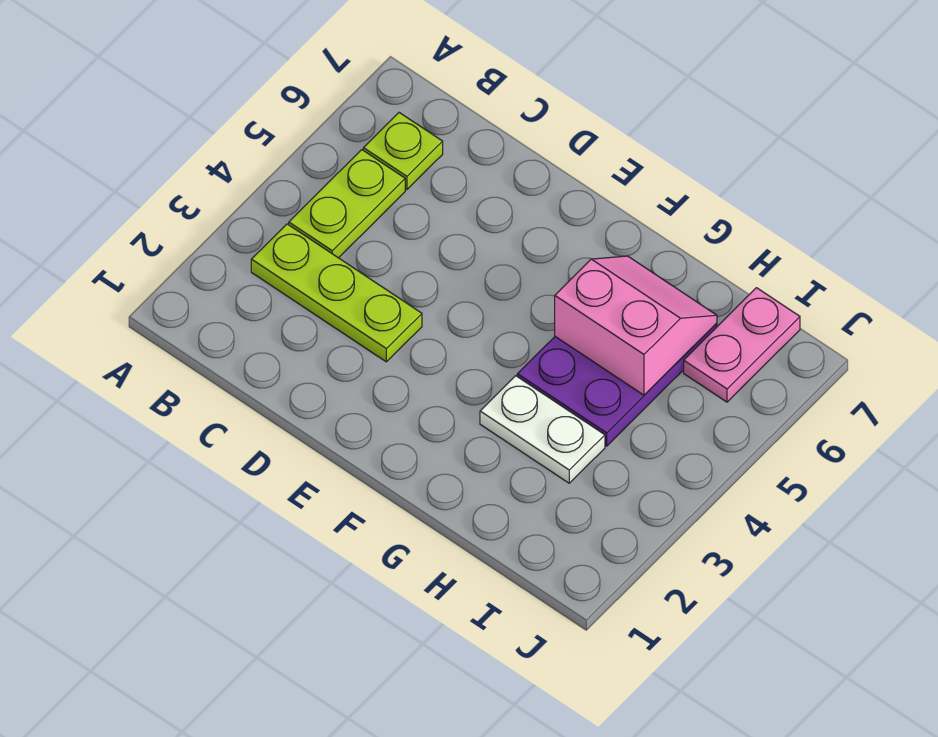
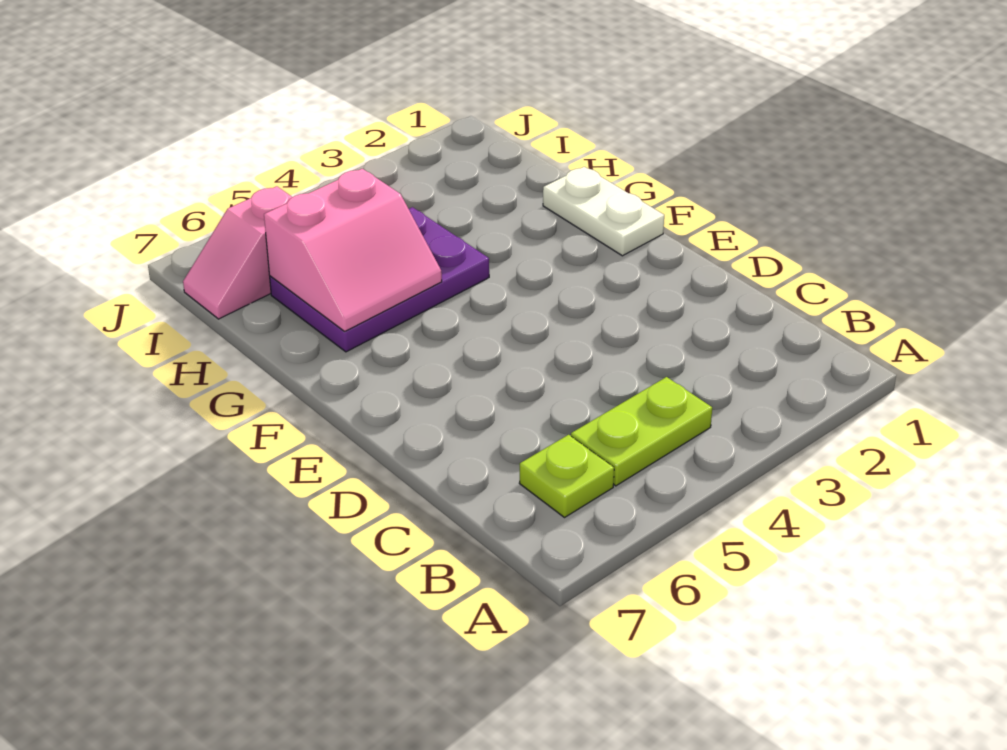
lime 1x3 plate [251,224,422,362] -> none
white 1x2 plate [480,376,605,483] -> white 1x2 plate moved to [543,167,664,256]
pink 2x2 slope [555,256,717,395] -> pink 2x2 slope turned to [264,169,442,331]
pink 1x2 plate [684,288,800,402] -> pink 1x2 slope [183,186,292,319]

